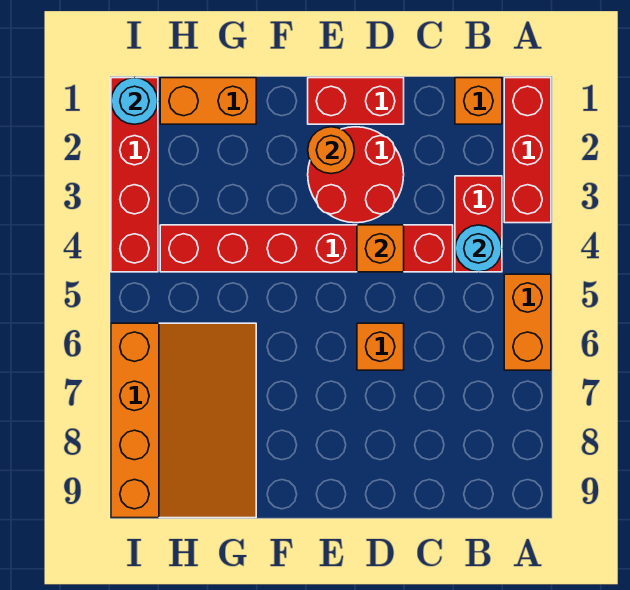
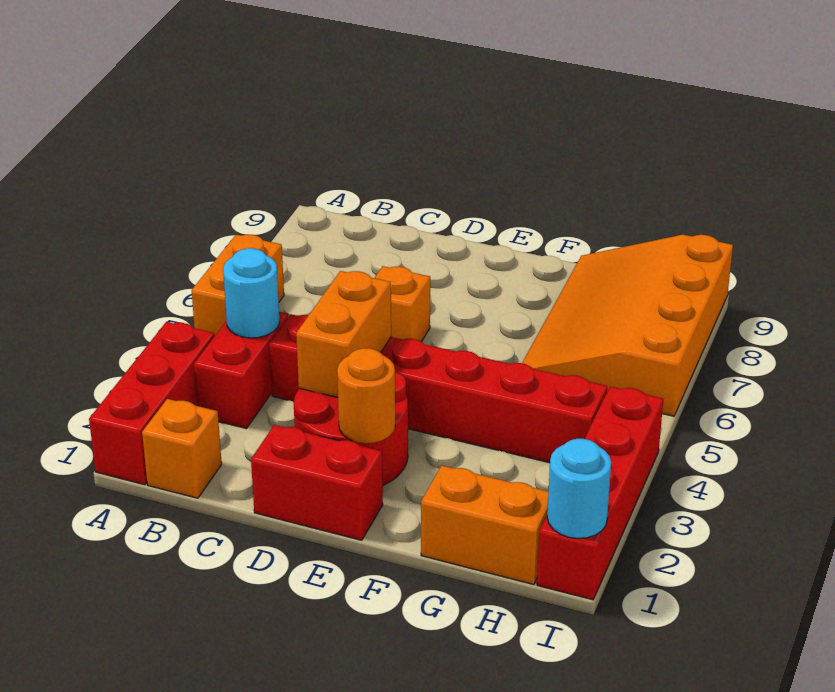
orange 1x1 brick [357,225,404,272] -> orange 1x2 brick [296,271,391,397]

